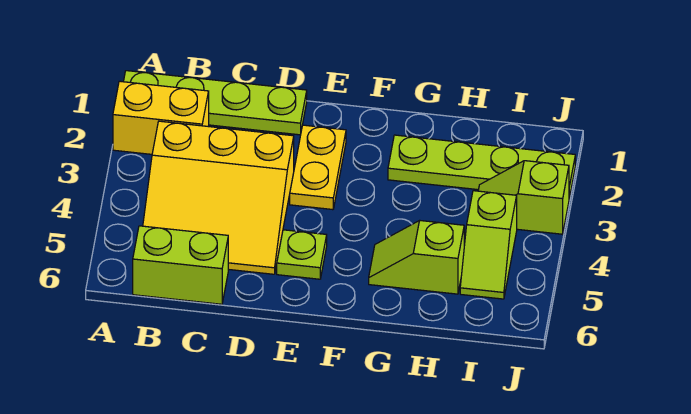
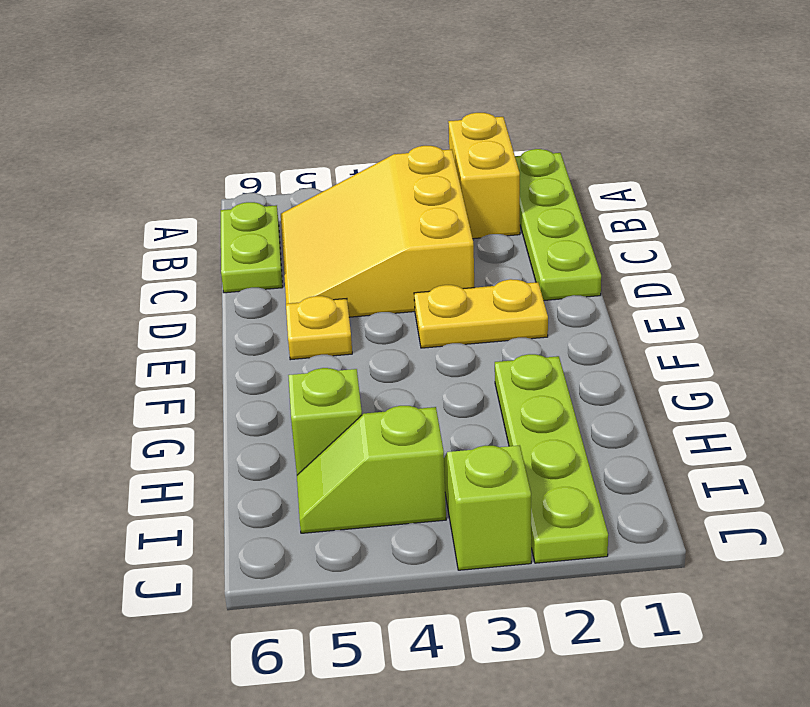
lime 1x2 brick [133,226,228,304] -> lime 1x2 plate [221,202,283,293]
lime 1x1 plate [277,230,327,279] -> yellow 1x1 plate [286,296,352,360]

